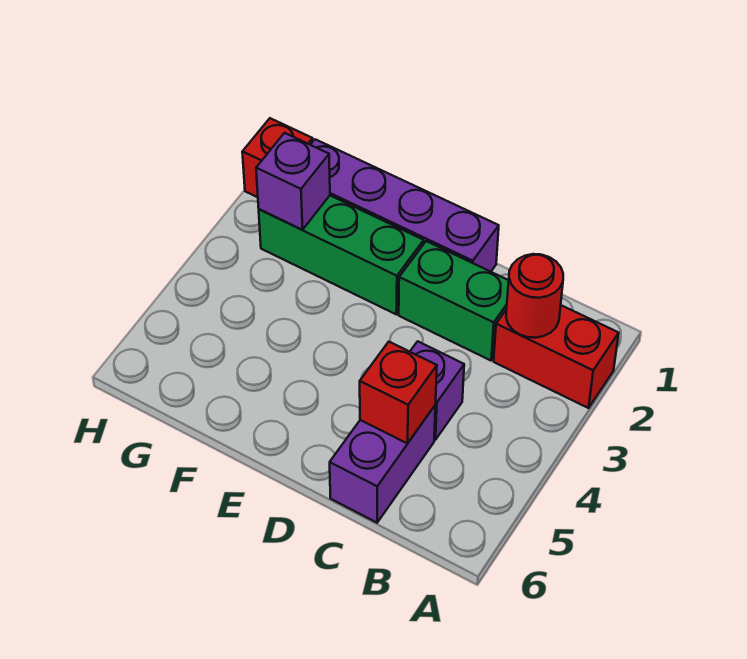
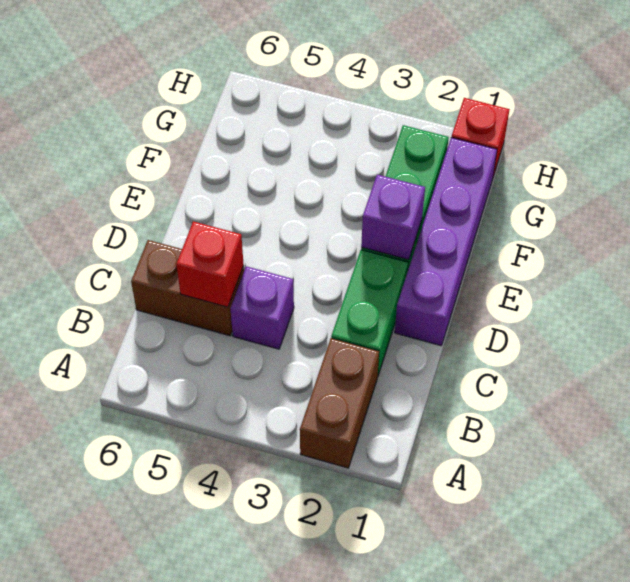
red 1x2 brick [494,305,619,408] -> brown 1x2 brick [300,338,379,468]
red 1x1 round brick [506,254,563,338] -> none
purple 1x2 brick [330,406,435,523] -> brown 1x2 brick [131,240,244,336]
purple 1x1 brick [256,133,330,230] -> purple 1x1 brick moved to [361,175,425,260]

